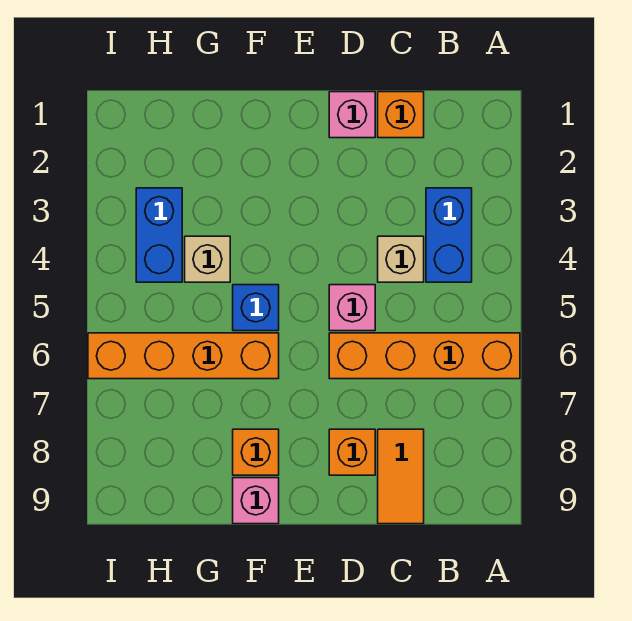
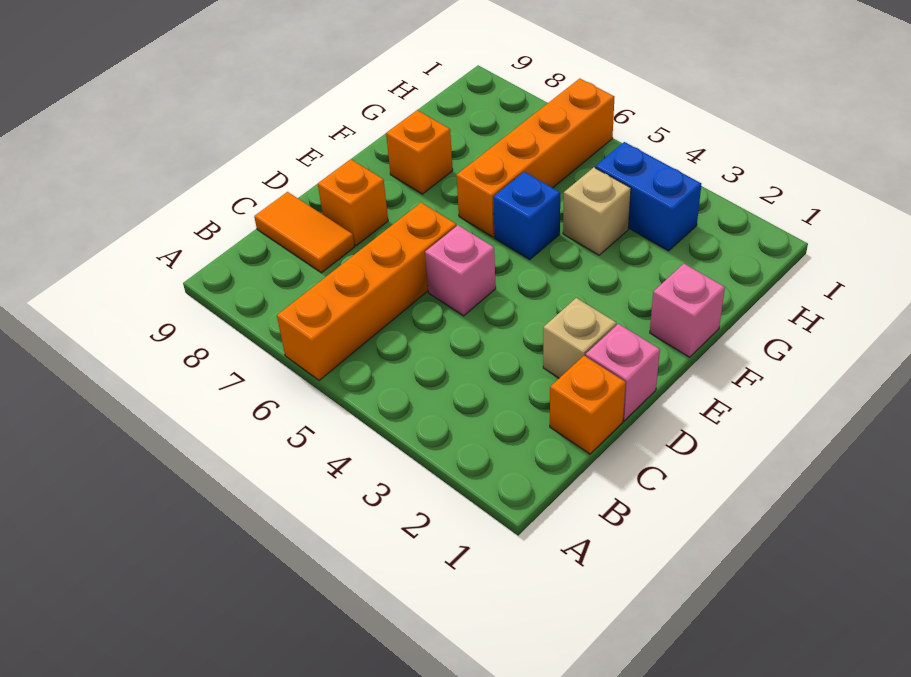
blue 1x2 brick [426,188,472,282] -> none
tan 1x1 brick [378,236,424,282] -> tan 1x1 brick moved to [543,298,616,378]
pink 1x1 brick [233,478,279,524] -> pink 1x1 brick moved to [650,264,725,357]

